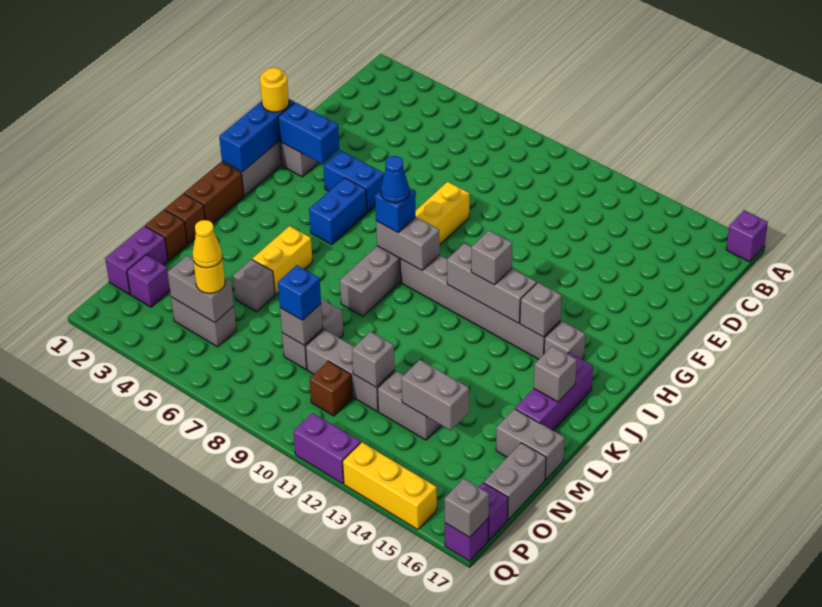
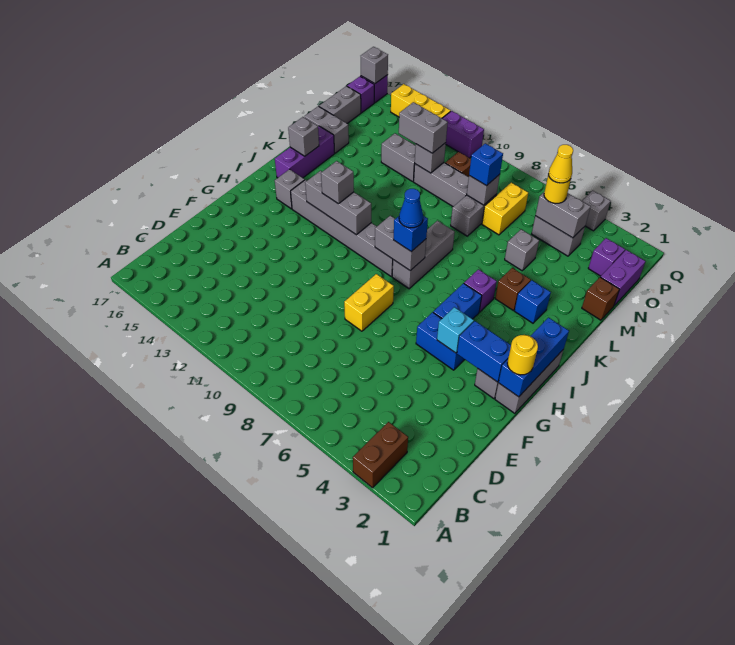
purple 1x1 brick [726,210,768,262] -> purple 1x1 brick moved to [464,269,497,312]
none -> cyan 1x1 brick [437,307,474,353]
grey 1x1 brick [520,283,562,337] -> grey 1x1 brick moved to [582,191,611,231]
brown 1x2 brick [184,162,244,223] -> brown 1x2 brick moved to [353,422,408,488]
none -> blue 1x1 brick [515,280,551,323]
yellow 1x2 brick [252,226,313,295] -> yellow 1x2 brick moved to [482,183,528,235]
brown 1x1 brick [165,194,205,244] -> brown 1x1 brick moved to [495,268,531,311]
grey 1x2 brick [401,360,469,430] -> grey 1x2 brick moved to [399,102,448,153]

